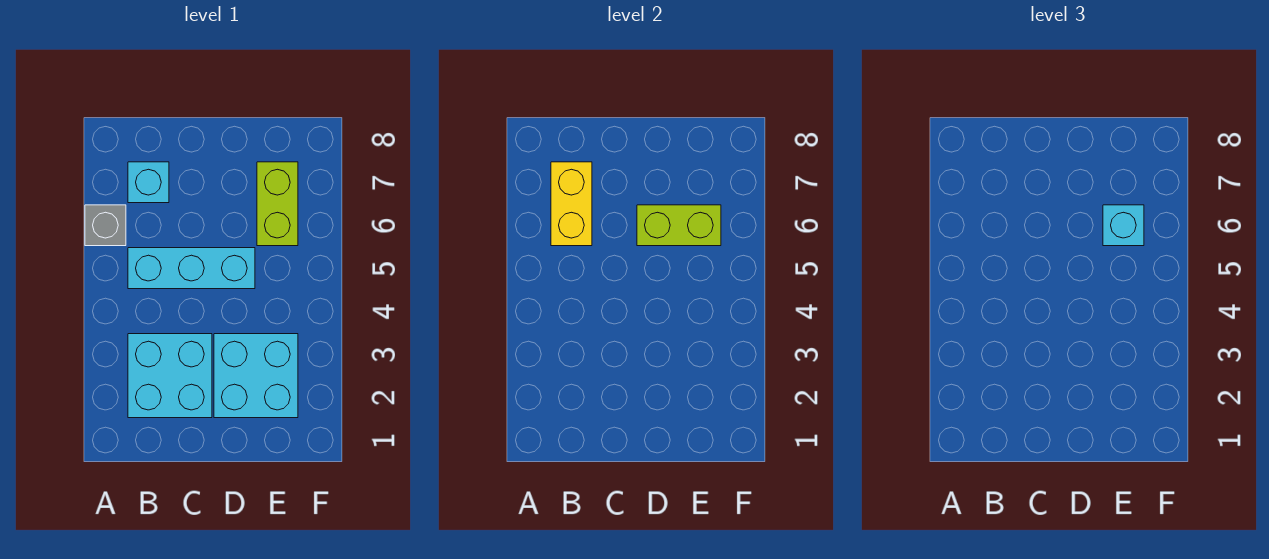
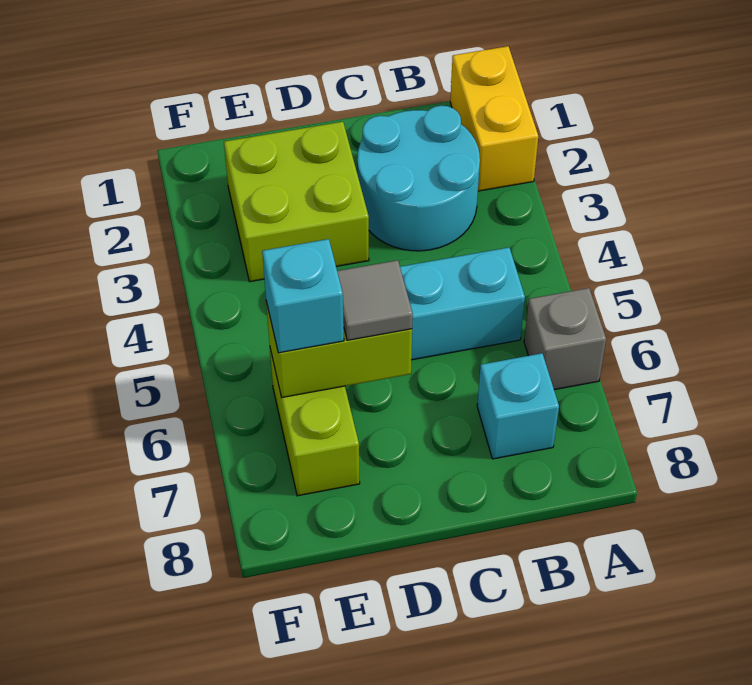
cyan 2x2 brick [128,334,212,418] -> cyan 2x2 round brick [357,106,480,251]
yellow 1x2 brick [551,162,592,246] -> yellow 1x2 brick moved to [450,46,538,191]
cyan 2x2 brick [214,334,298,418] -> lime 2x2 brick [224,122,369,282]
none -> grey 1x1 tile [337,260,413,340]

